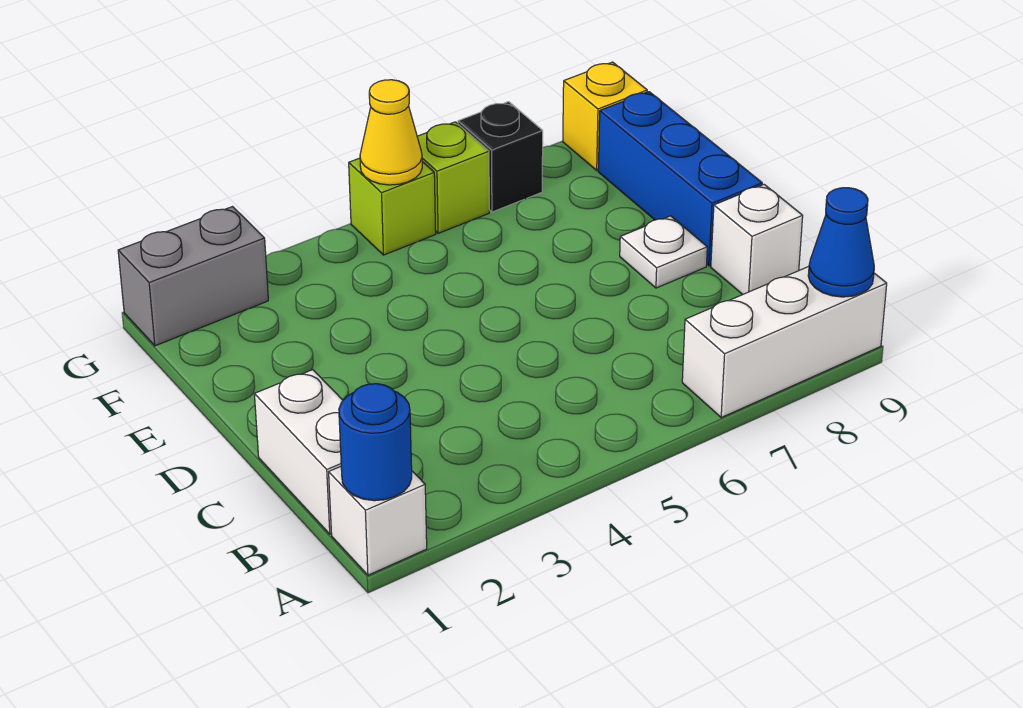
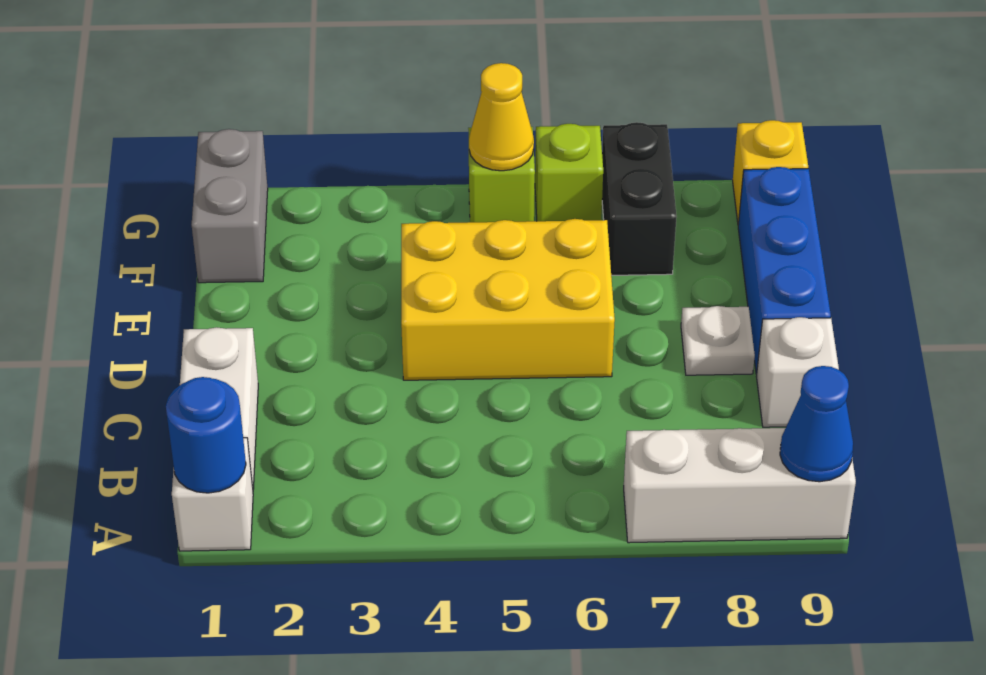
none -> yellow 2x3 brick [401,219,615,380]
grey 1x2 brick [118,207,268,346] -> grey 1x2 brick turned to [192,129,268,283]
black 1x1 brick [458,102,543,212] -> black 1x2 brick [602,122,677,275]

